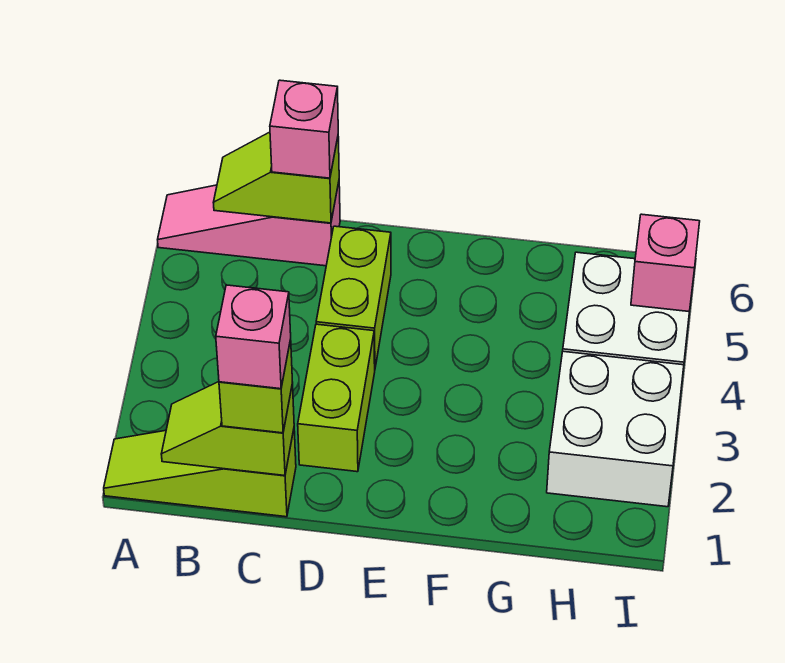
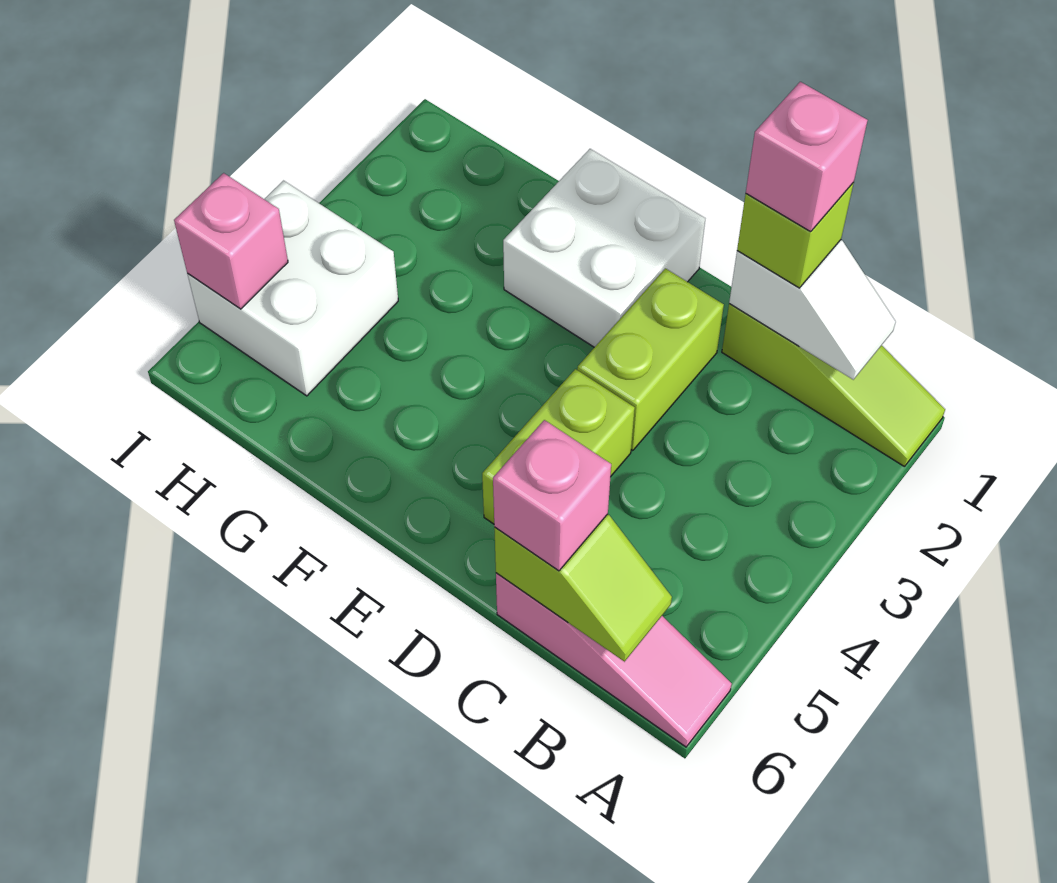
lime 1x2 slope [161,382,294,476] -> white 1x2 slope [729,240,896,380]
white 2x2 brick [547,351,684,507] -> white 2x2 brick moved to [503,149,705,347]

